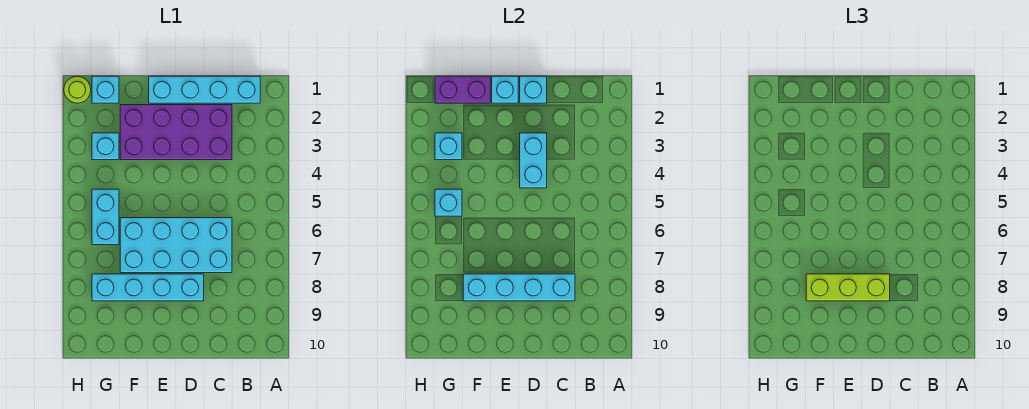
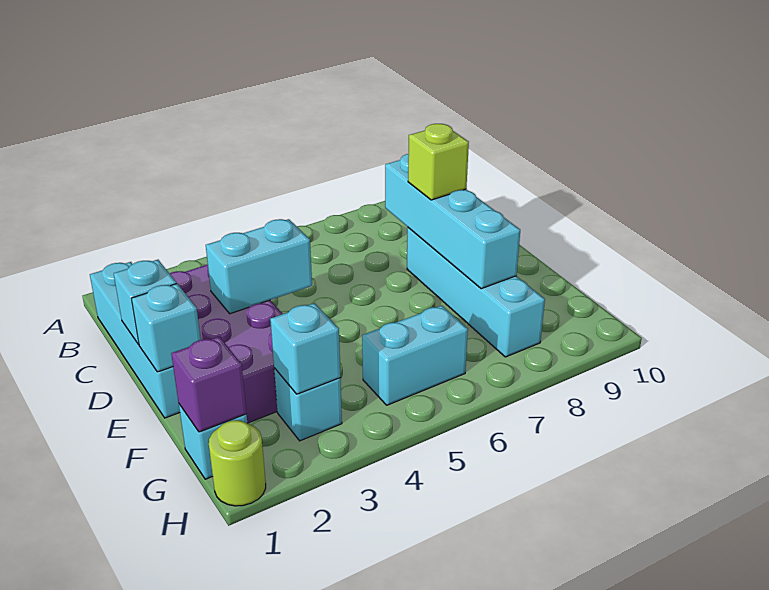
cyan 2x4 brick [120,218,232,273] -> none
lime 1x3 brick [806,274,890,301] -> lime 1x1 brick [408,124,469,200]
purple 1x2 brick [435,76,490,103] -> purple 1x1 brick [171,336,246,432]
cyan 1x1 brick [435,189,462,216] -> none

